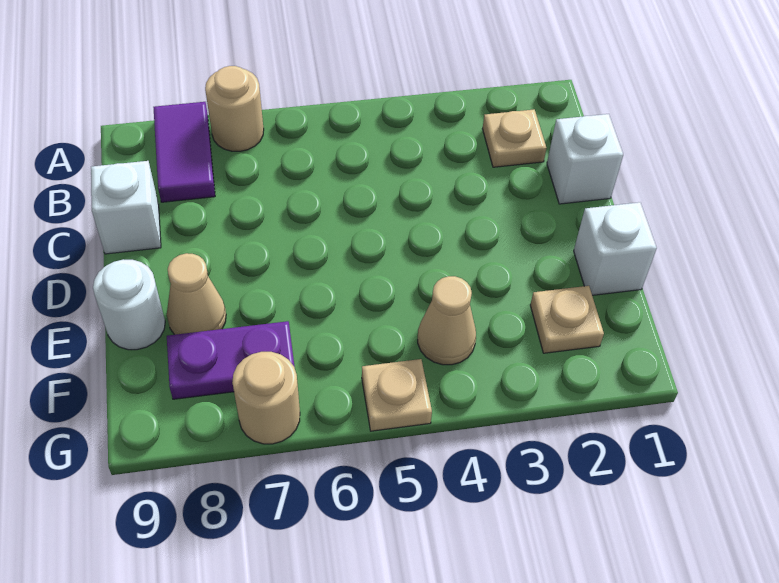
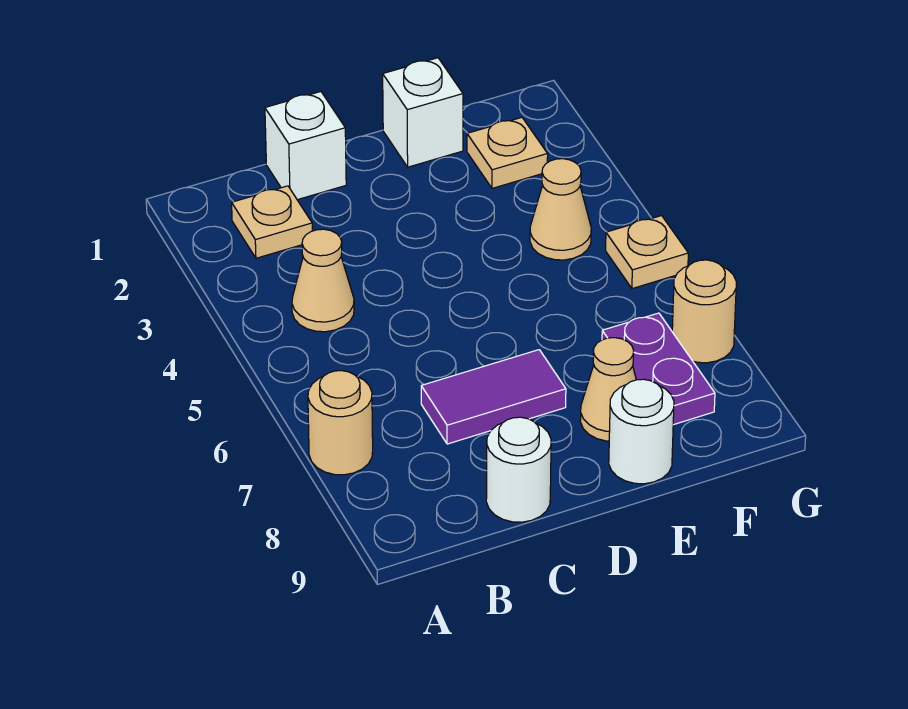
purple 1x2 tile [153,102,215,202] -> purple 1x2 tile moved to [421,350,566,444]
none -> tan 1x1 cone [292,229,354,332]
white 1x1 brick [91,161,161,254] -> white 1x1 round brick [486,417,551,522]

